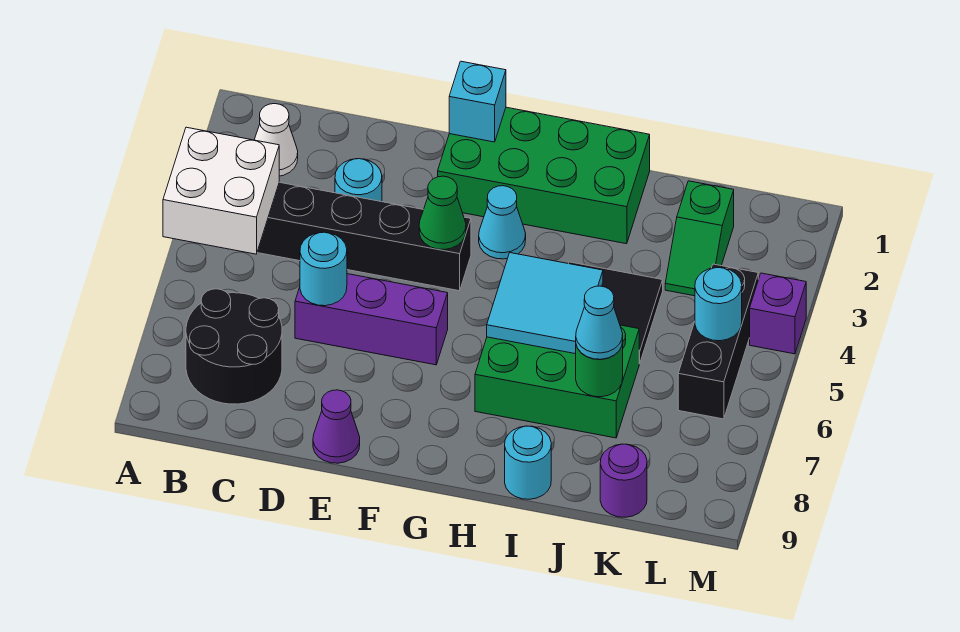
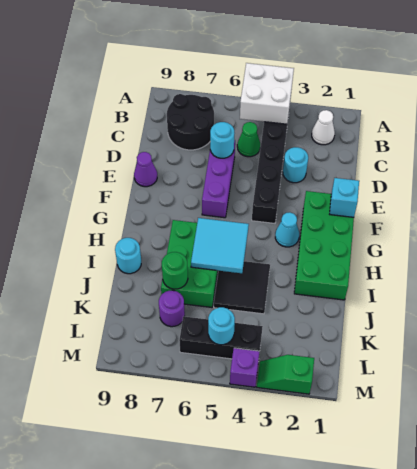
green 1x1 cone [419,176,466,250] -> green 1x1 cone moved to [237,122,260,157]
cyan 1x1 cone [576,286,623,359] -> none
green 1x2 slope [665,181,734,296] -> green 1x2 slope moved to [257,355,314,394]
purple 1x1 round brick [600,444,647,517] -> purple 1x1 round brick moved to [159,290,185,327]

